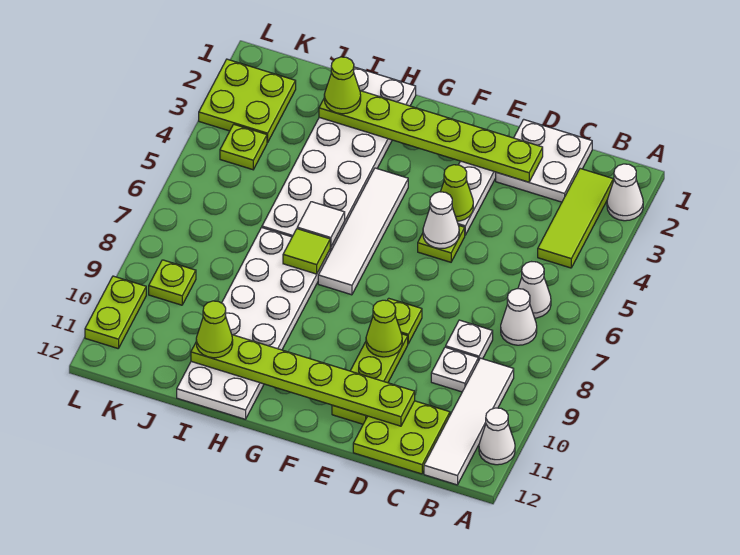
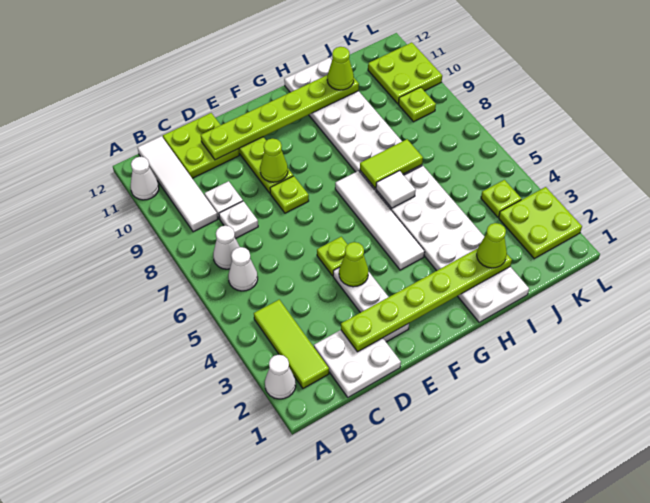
white 1x1 cone [423,192,459,249] -> none
lime 1x1 tile [283,229,330,274] -> lime 1x2 tile [360,139,423,188]
lime 1x2 plate [85,276,146,348] -> lime 2x2 plate [368,42,442,104]

